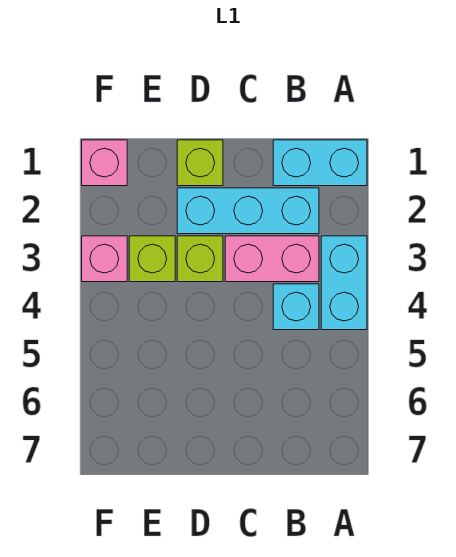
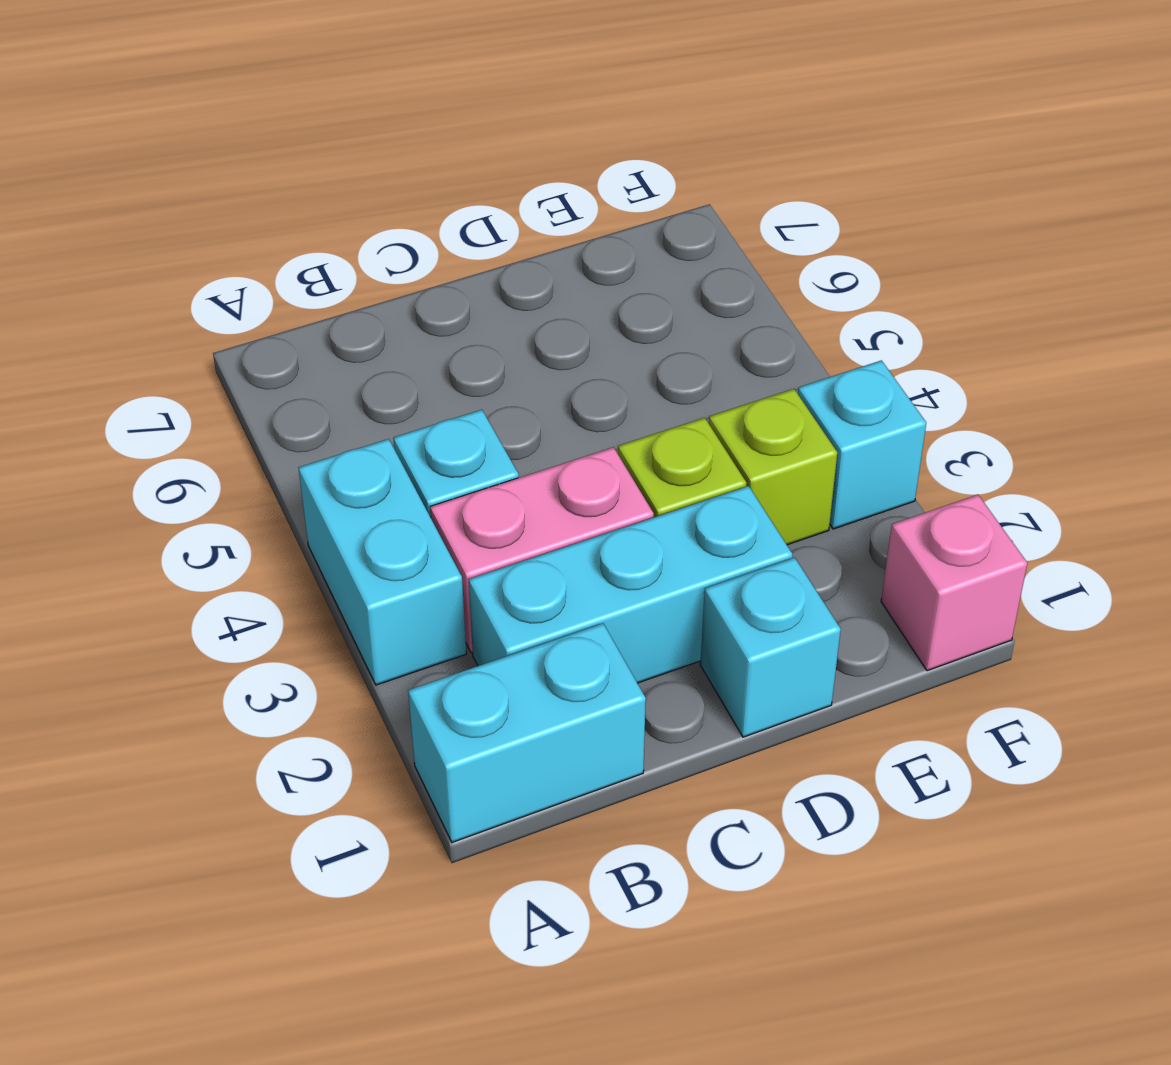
lime 1x1 brick [177,140,223,186] -> cyan 1x1 brick [700,557,841,737]
pink 1x1 brick [82,236,127,282] -> cyan 1x1 brick [798,360,926,529]

